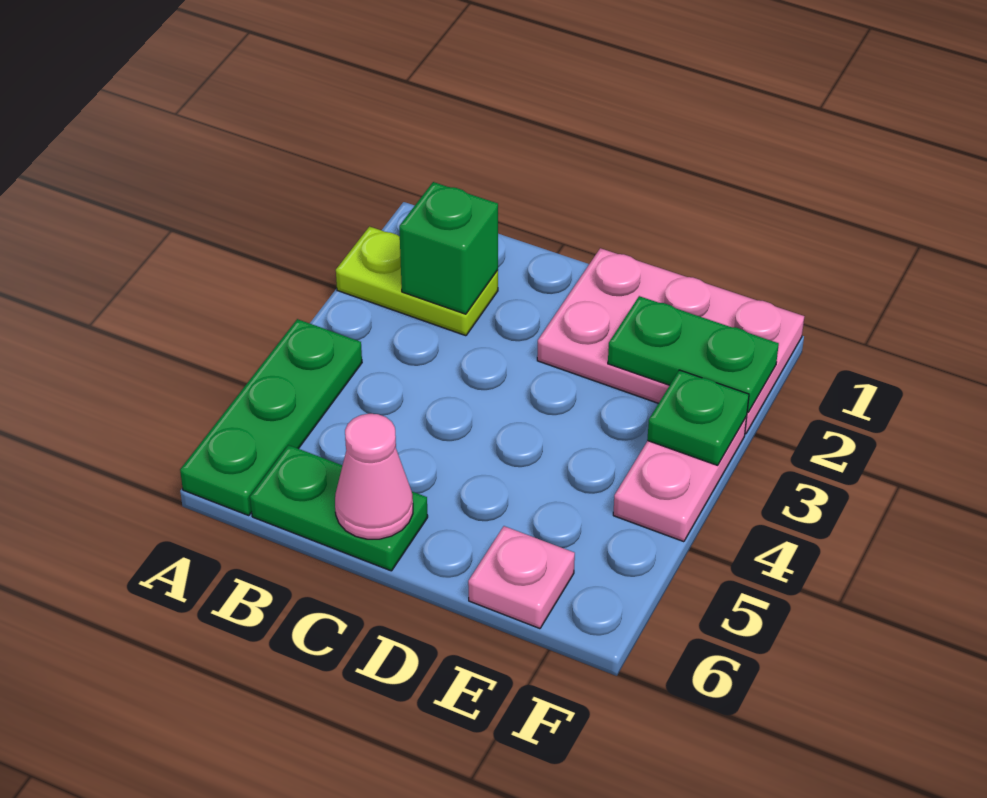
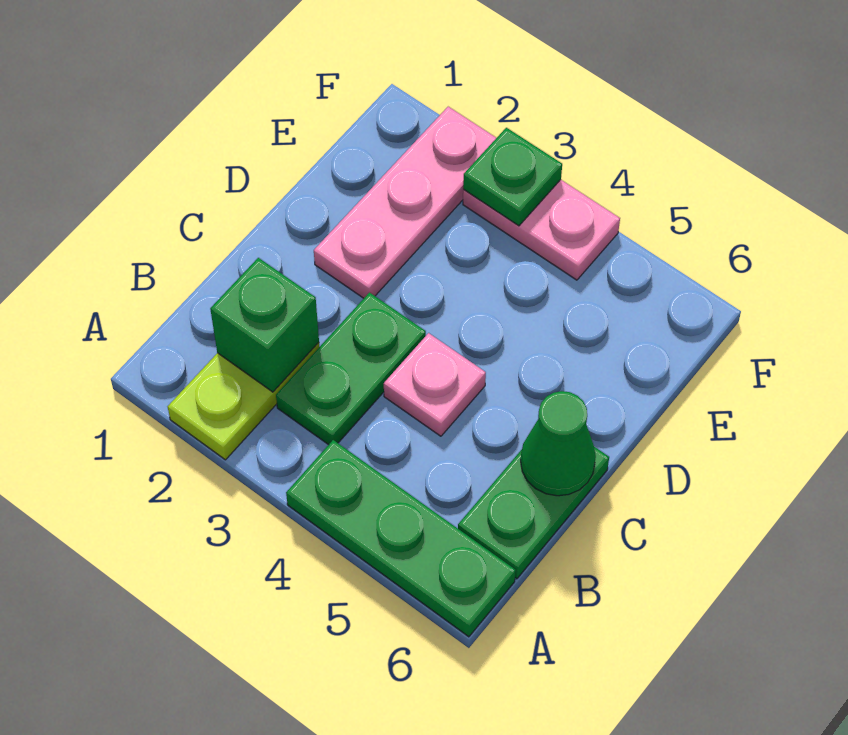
pink 1x1 cone [335,414,413,539] -> green 1x1 cone [521,391,596,496]
pink 2x3 plate [537,248,804,434] -> pink 1x3 plate [314,107,496,298]
green 1x2 plate [608,296,779,413] -> green 1x2 plate moved to [276,293,426,445]
pink 1x1 plate [468,526,575,629] -> pink 1x1 plate moved to [384,333,486,436]

